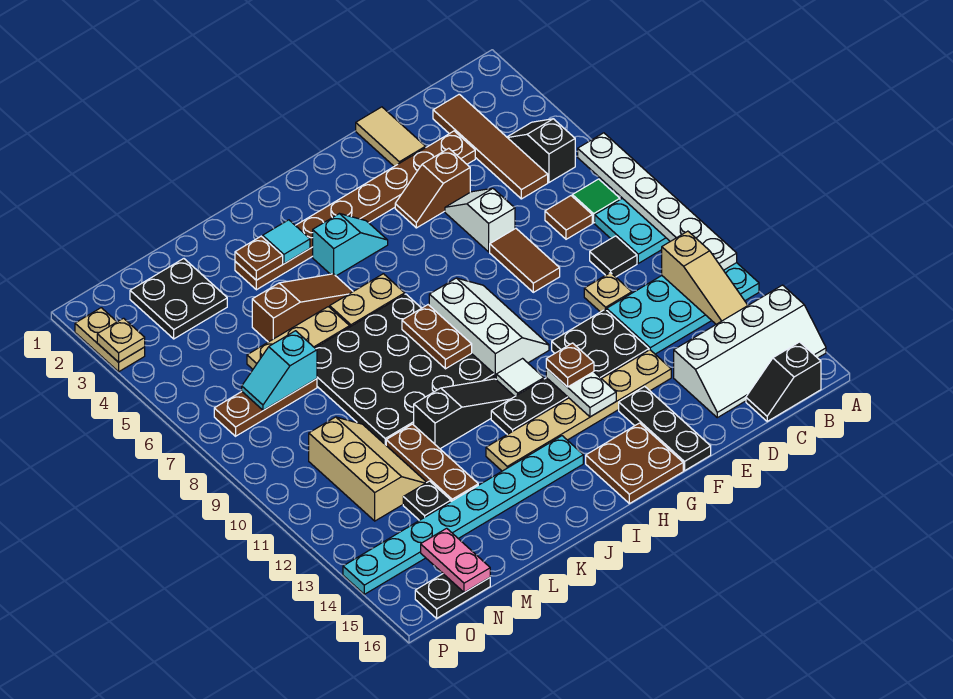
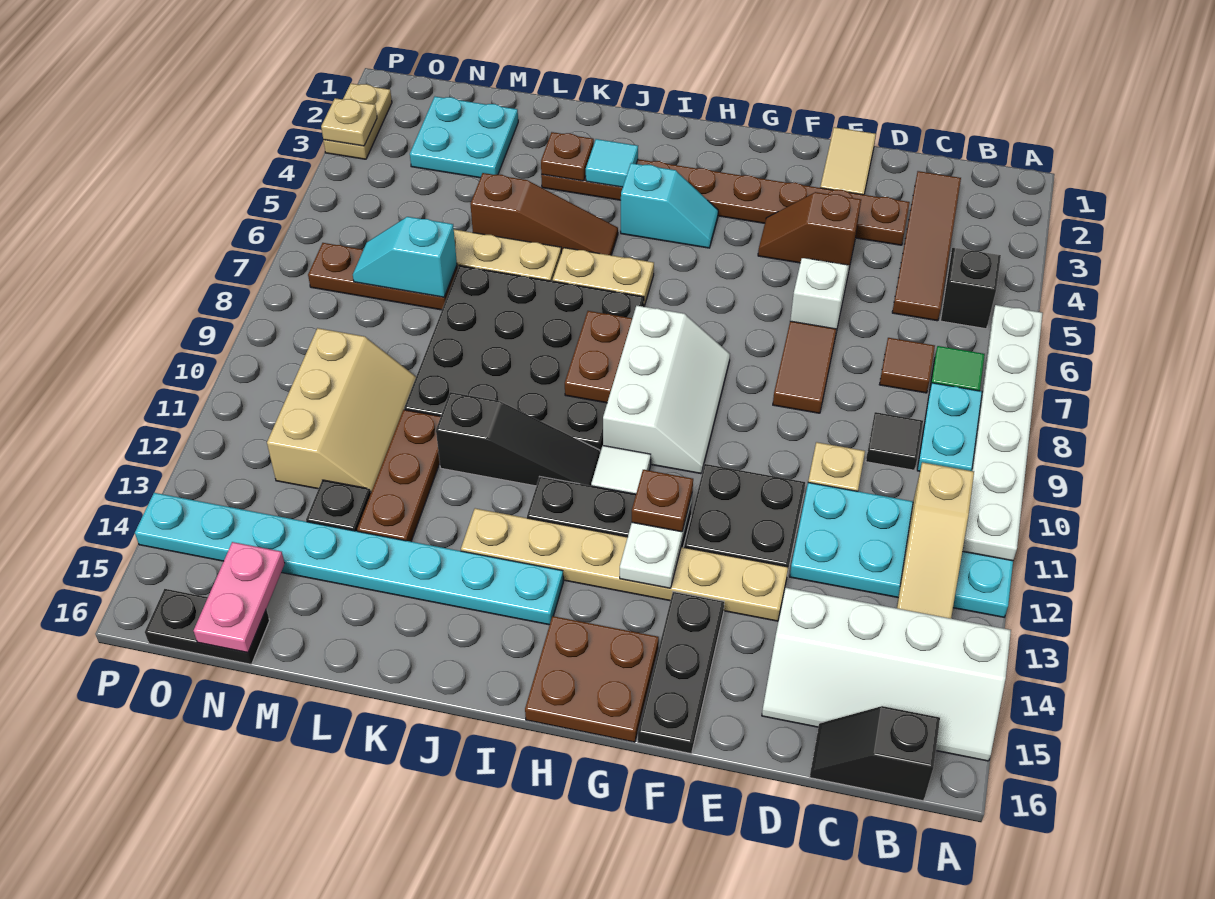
black 2x2 plate [130,259,227,339] -> cyan 2x2 plate [410,97,518,178]

